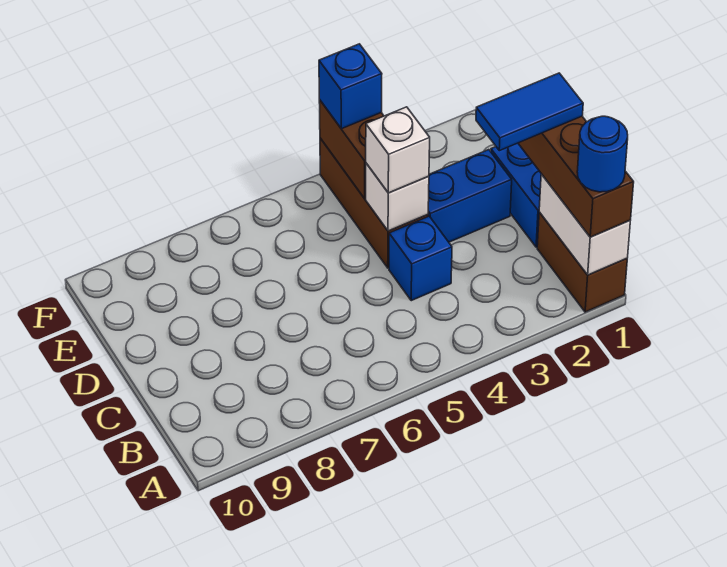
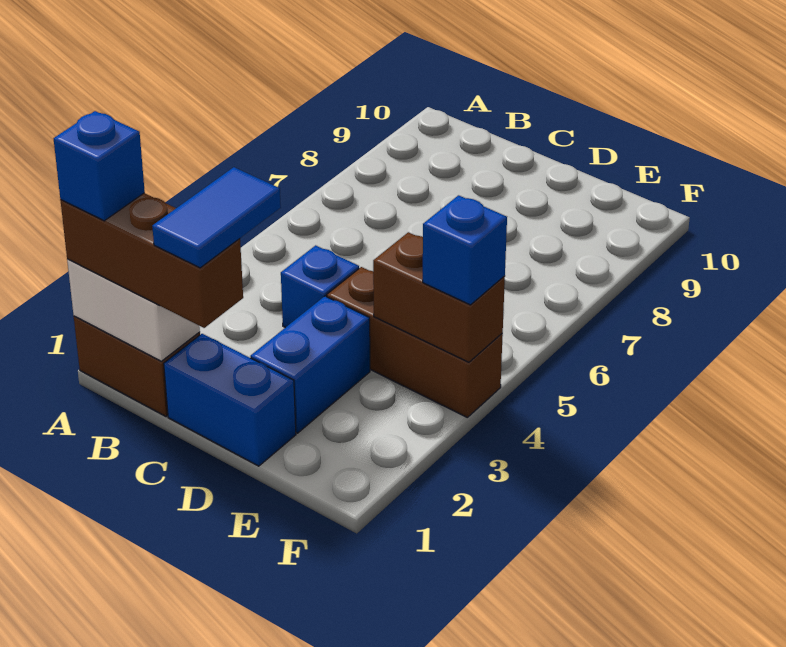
blue 1x1 round brick [577,116,628,192] -> blue 1x1 brick [54,111,145,221]
white 1x1 brick [366,163,429,231] -> none
white 1x1 brick [366,107,430,193] -> none

